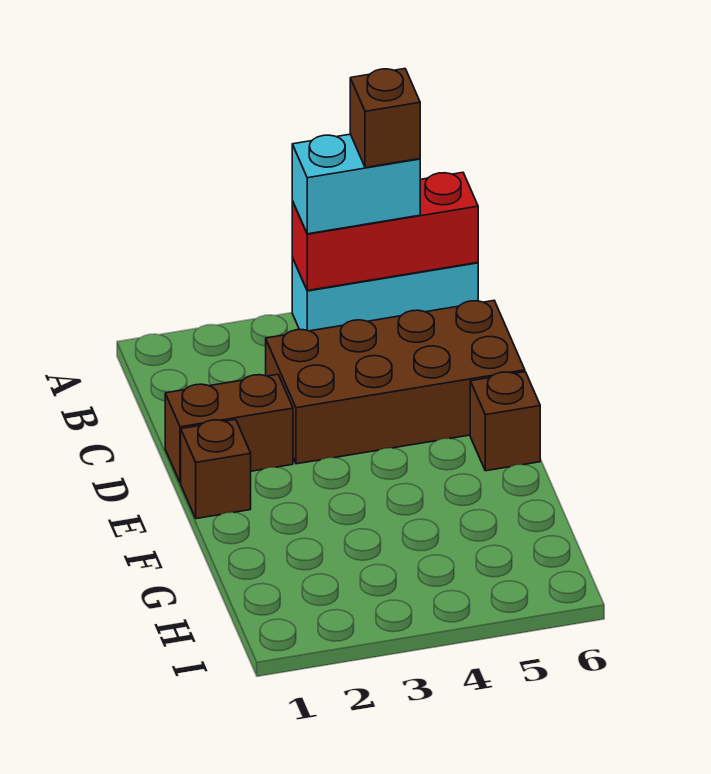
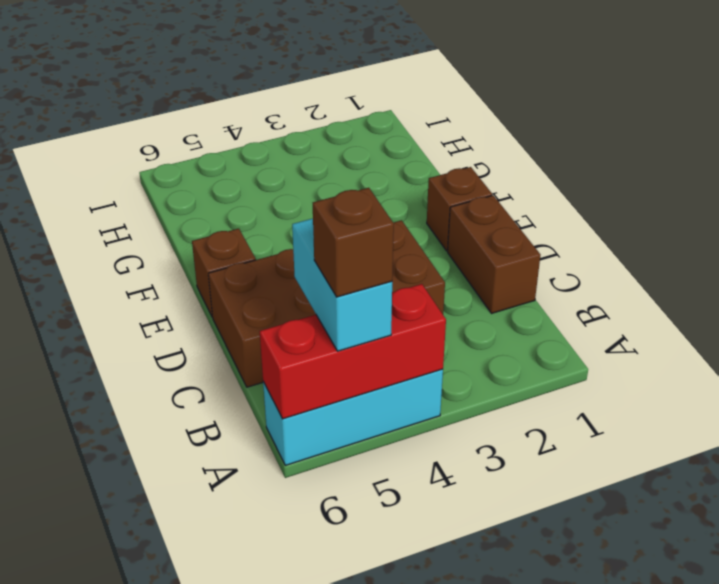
cyan 1x2 brick [292,134,420,234] -> cyan 1x2 brick turned to [292,219,392,351]
brown 1x2 brick [165,374,293,483] -> brown 1x2 brick turned to [448,195,540,314]

